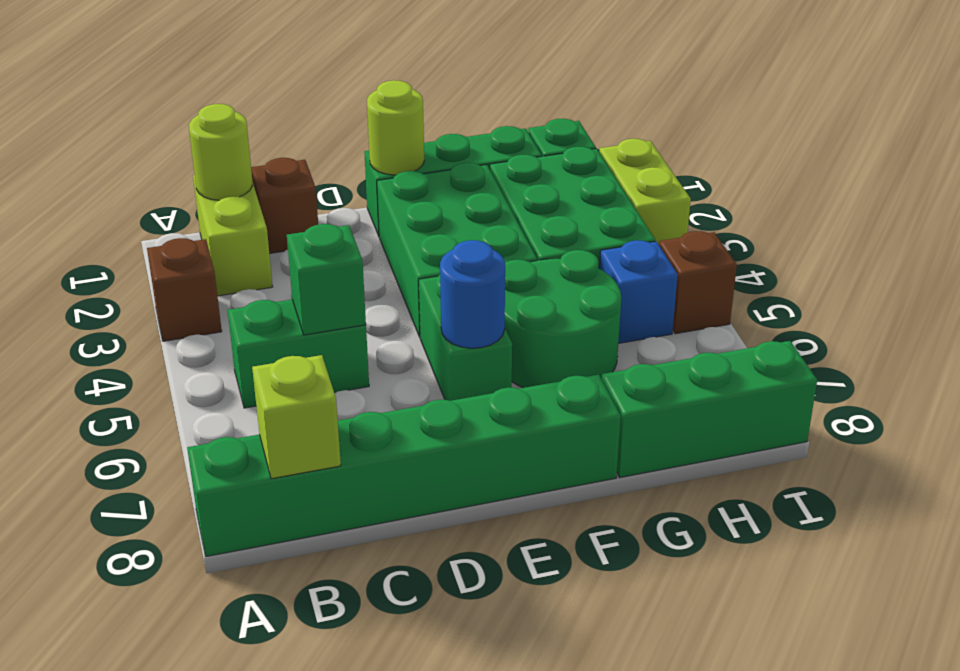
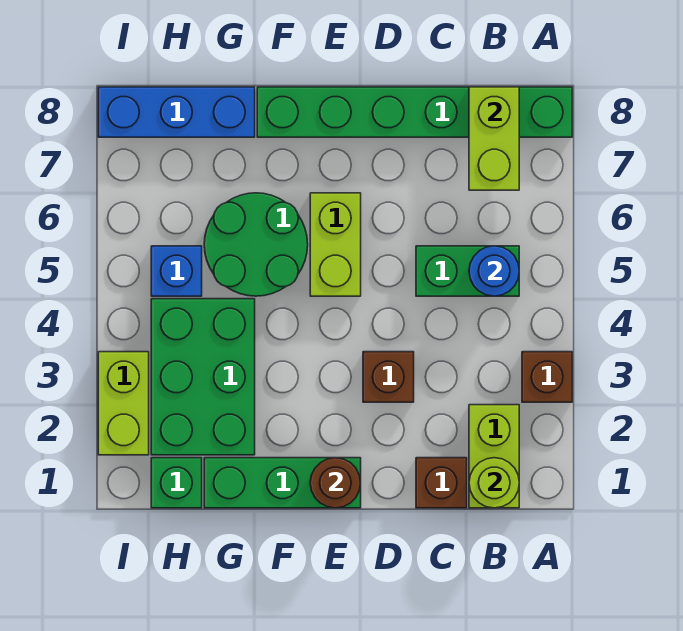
lime 1x1 brick [252,355,341,479] -> lime 1x2 brick [469,87,519,190]
green 1x1 brick [287,224,366,335] -> none
lime 1x1 round brick [367,80,424,175] -> brown 1x1 round brick [310,458,361,508]
green 2x3 brick [377,163,537,337] -> none
green 1x2 brick [419,275,512,401] -> lime 1x2 brick [310,193,361,296]
blue 1x1 round brick [440,240,505,348] -> blue 1x1 round brick moved to [469,246,519,296]
green 1x3 brick [602,341,817,477] -> blue 1x3 brick [98,87,255,137]
brown 1x1 brick [659,231,737,334] -> brown 1x1 brick moved to [363,352,414,402]

